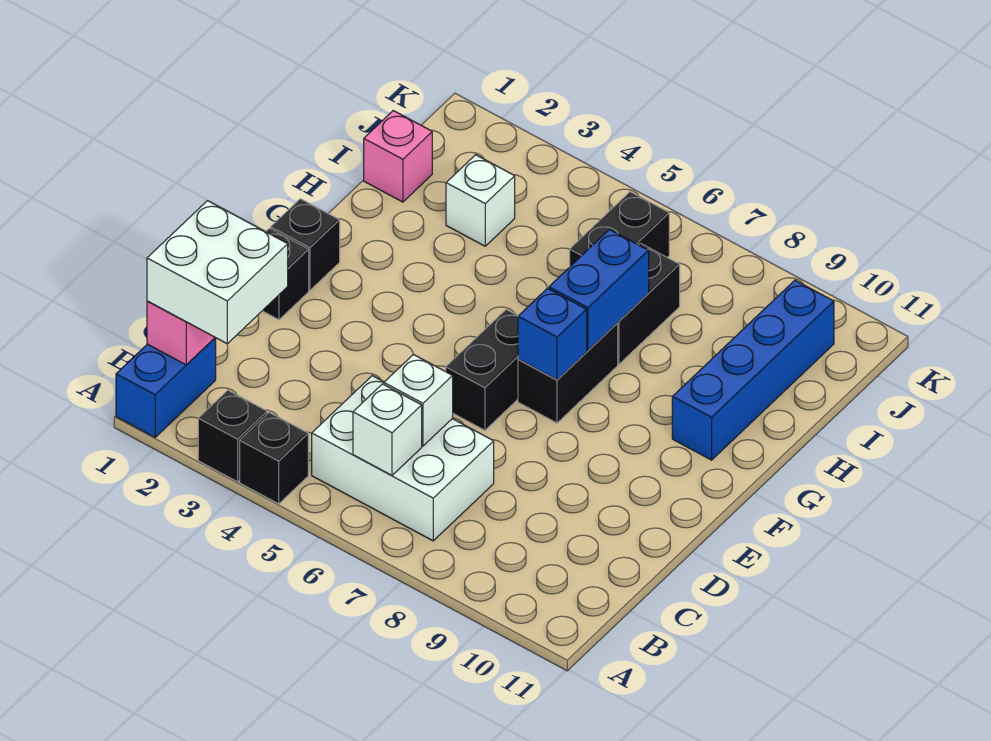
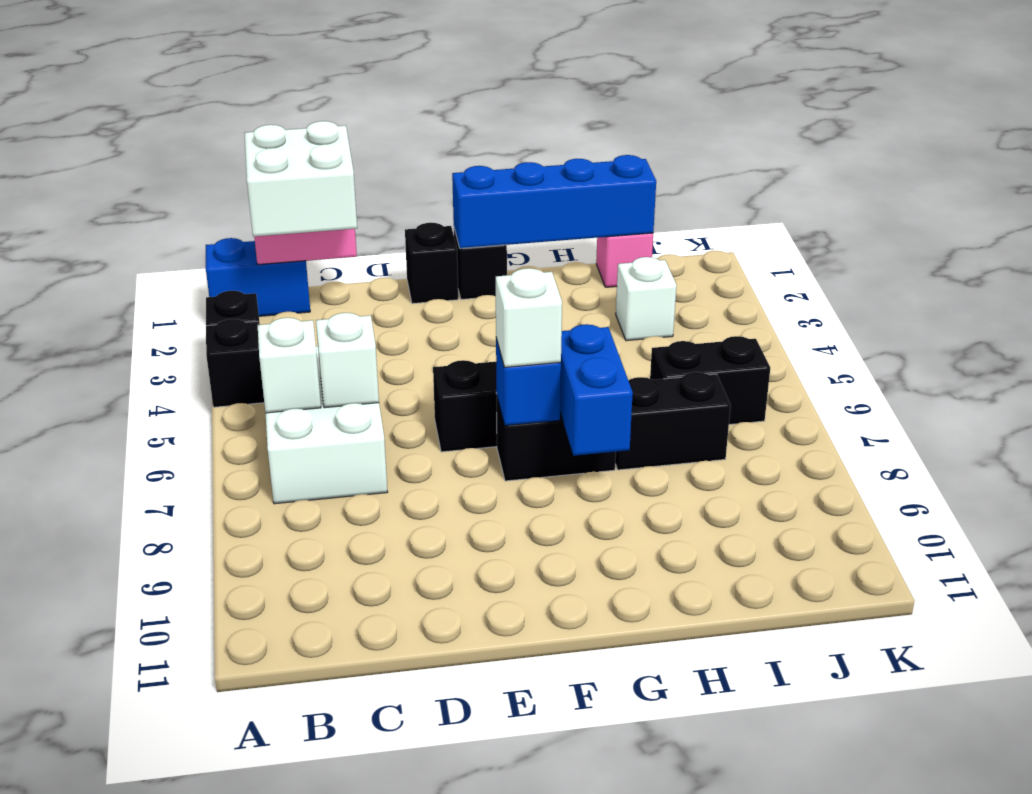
none -> white 1x1 brick [496,268,562,367]
blue 1x2 brick [549,230,649,350] -> blue 1x2 brick turned to [560,324,633,456]
blue 1x4 brick [672,280,834,460] -> blue 1x4 brick moved to [452,155,656,248]

